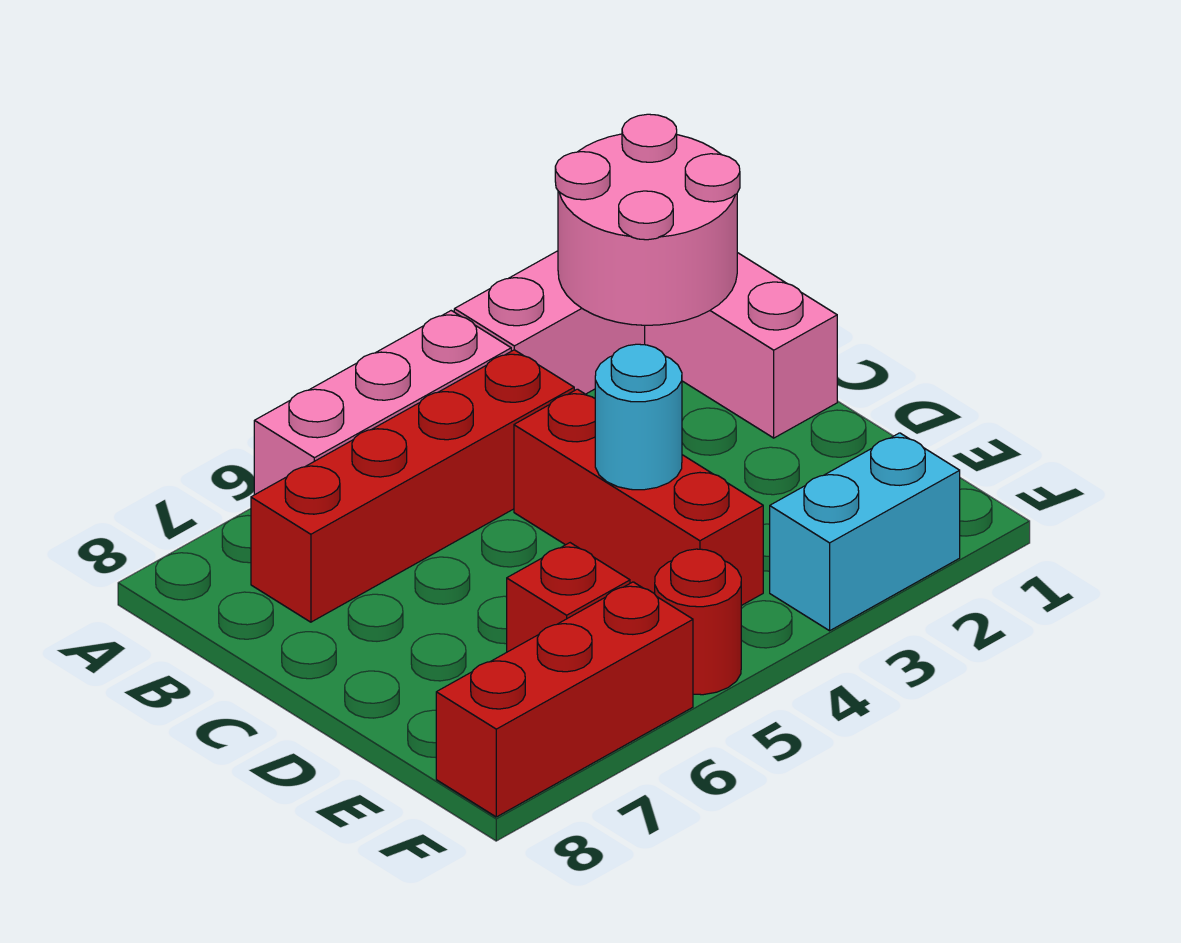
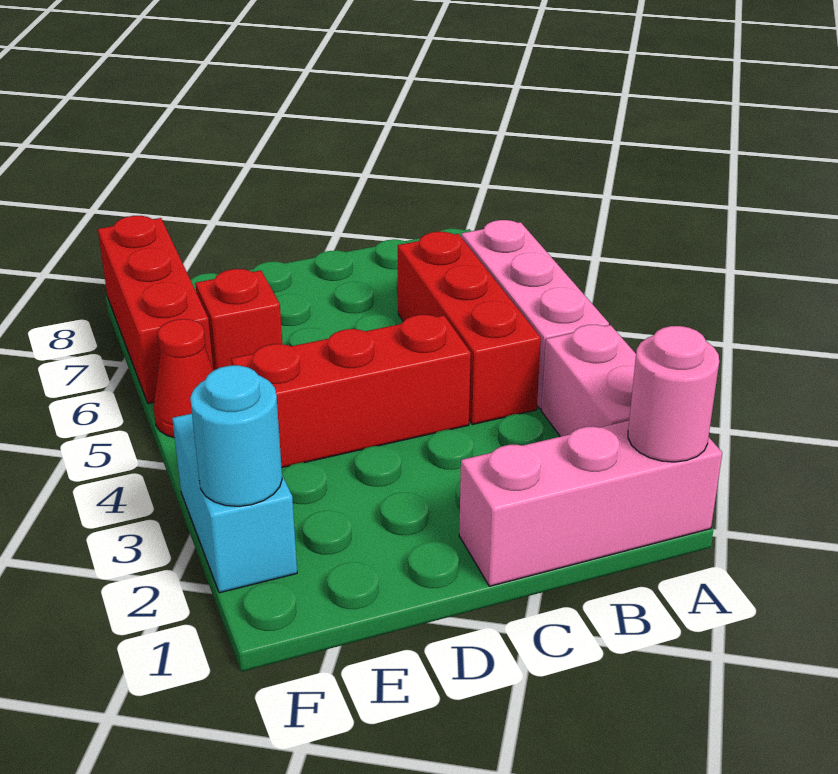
pink 2x2 round brick [555,114,740,325] -> pink 1x1 round brick [628,326,719,462]
red 1x4 brick [251,350,574,622] -> red 1x3 brick [398,232,541,425]
cyan 1x1 round brick [595,344,682,490] -> cyan 1x1 round brick moved to [190,365,282,506]
red 1x1 round brick [655,549,741,695] -> red 1x1 cone [154,319,213,438]

